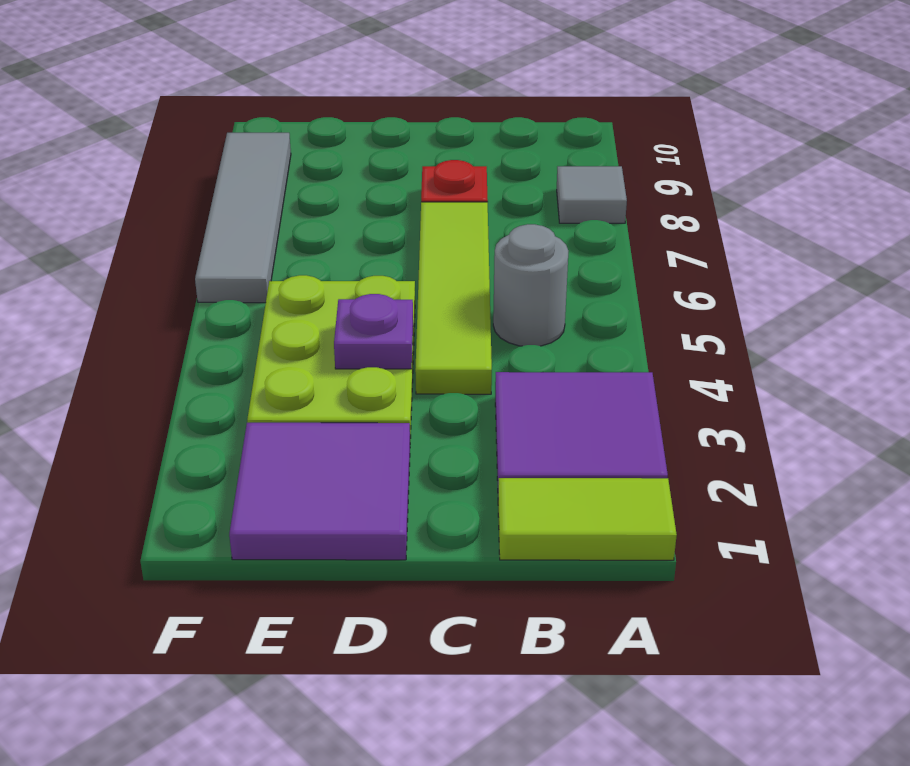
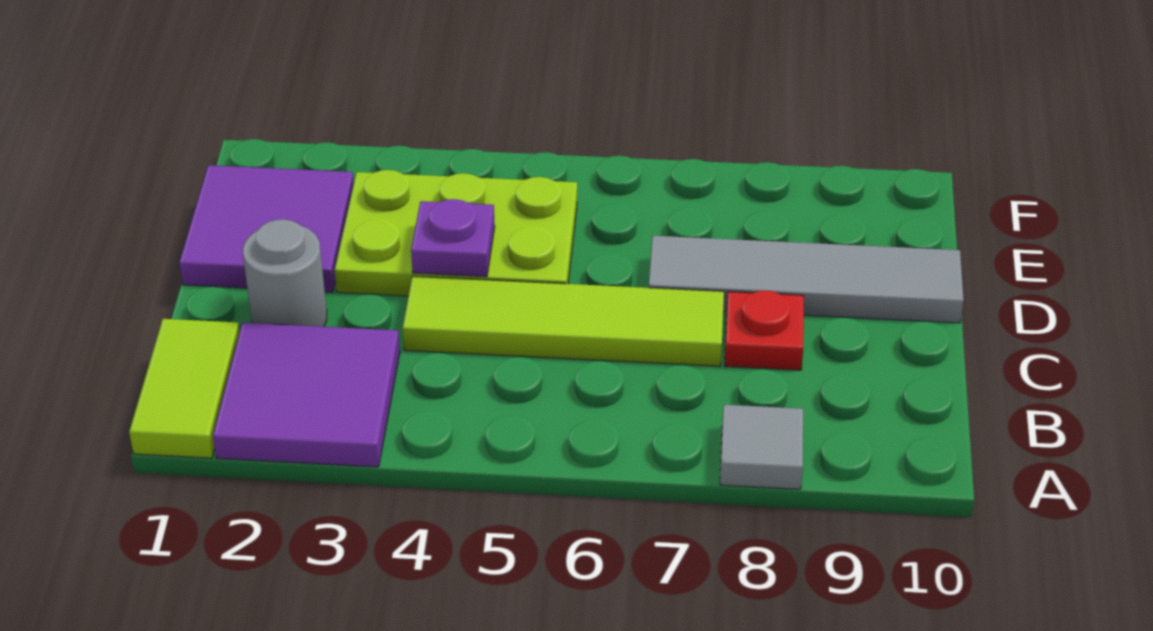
grey 1x1 round brick [493,224,568,346] -> grey 1x1 round brick moved to [243,219,327,327]
grey 1x4 tile [195,133,291,303] -> grey 1x4 tile moved to [649,236,964,323]

